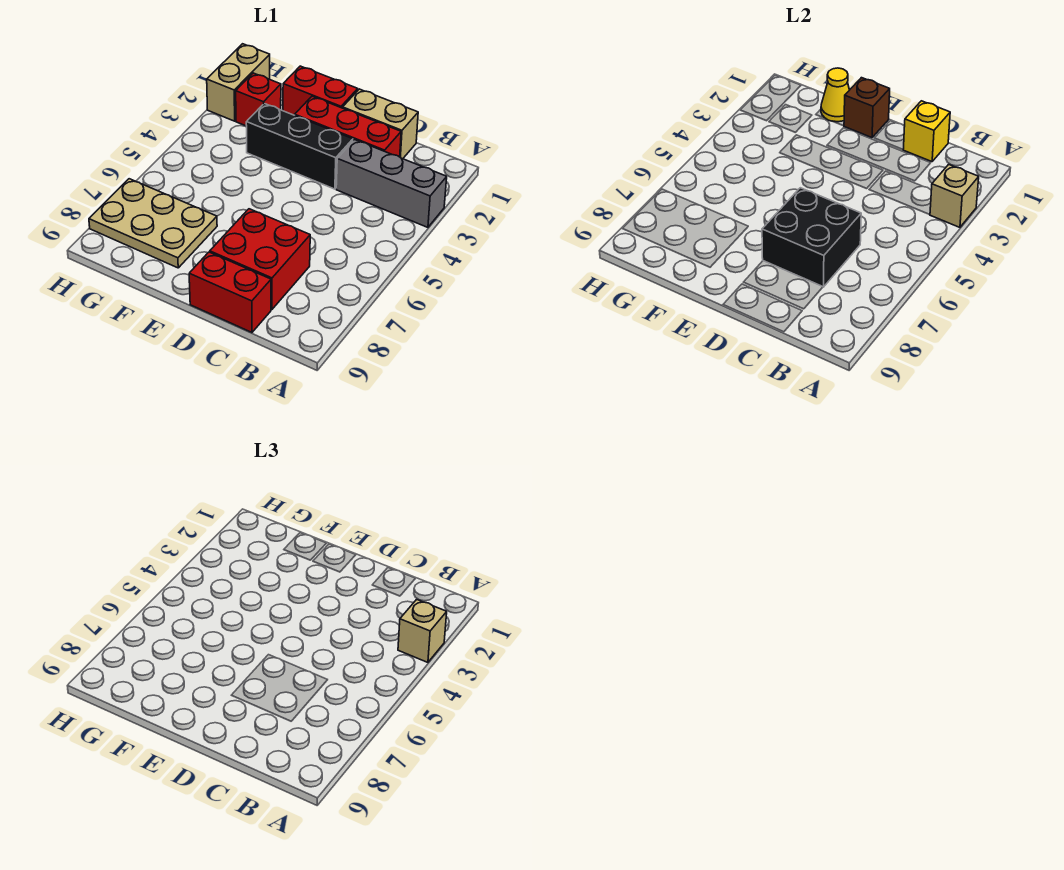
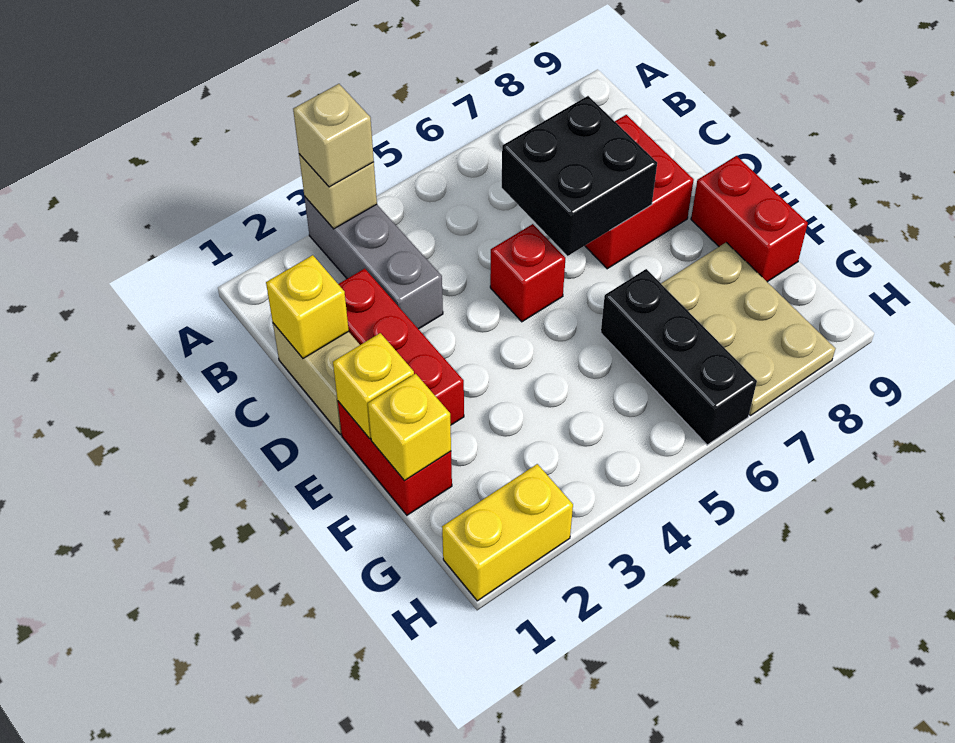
red 1x2 brick [189,252,271,332] -> red 1x2 brick moved to [691,156,808,282]
black 1x3 brick [246,103,353,189] -> black 1x3 brick moved to [601,269,757,445]
brown 1x1 brick [844,78,890,138] -> yellow 1x1 brick [333,333,414,439]
yellow 1x1 cone [821,68,849,122] -> yellow 1x1 brick [368,374,451,481]
red 1x1 brick [236,73,281,126] -> red 1x1 brick moved to [490,224,565,322]
tan 1x2 brick [207,44,270,121] -> yellow 1x2 brick [442,464,573,601]

